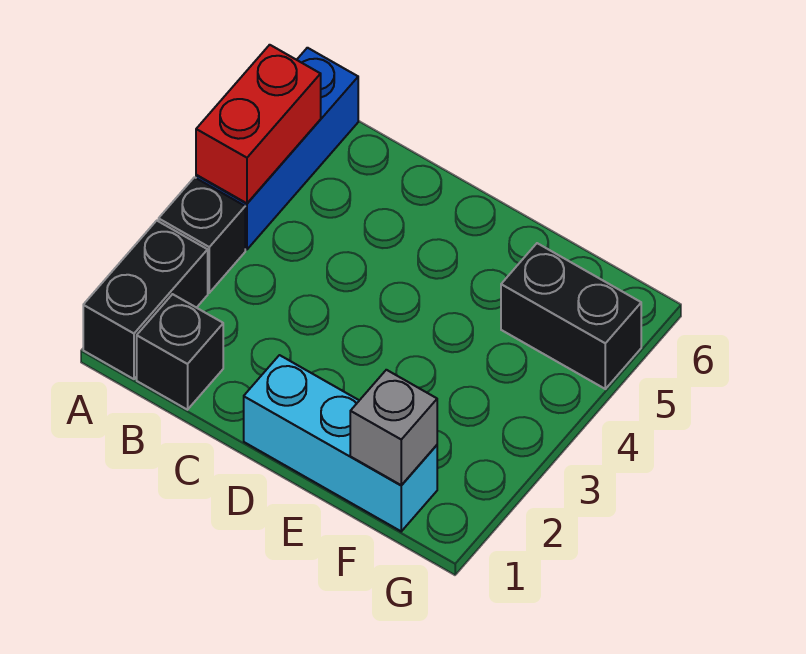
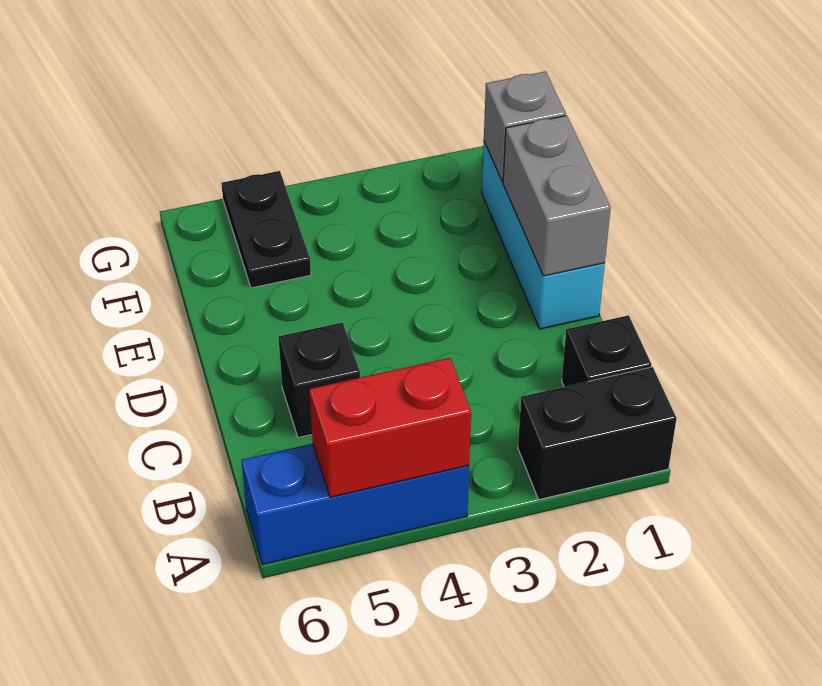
black 1x1 brick [159,177,245,293] -> black 1x1 brick moved to [278,323,360,438]
none -> grey 1x2 brick [503,116,611,276]
black 1x2 brick [501,243,641,389] -> black 1x2 plate [221,171,311,288]

